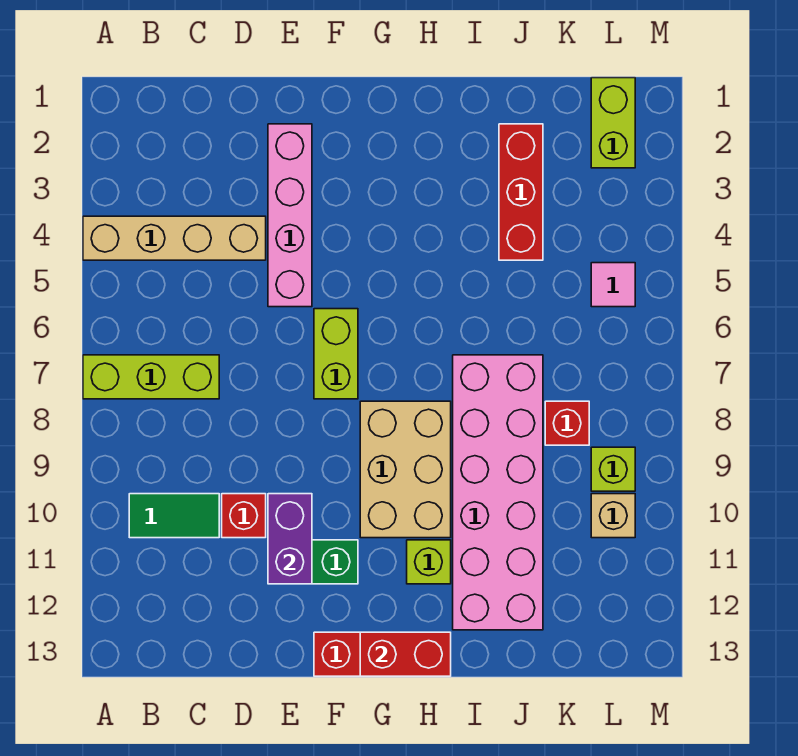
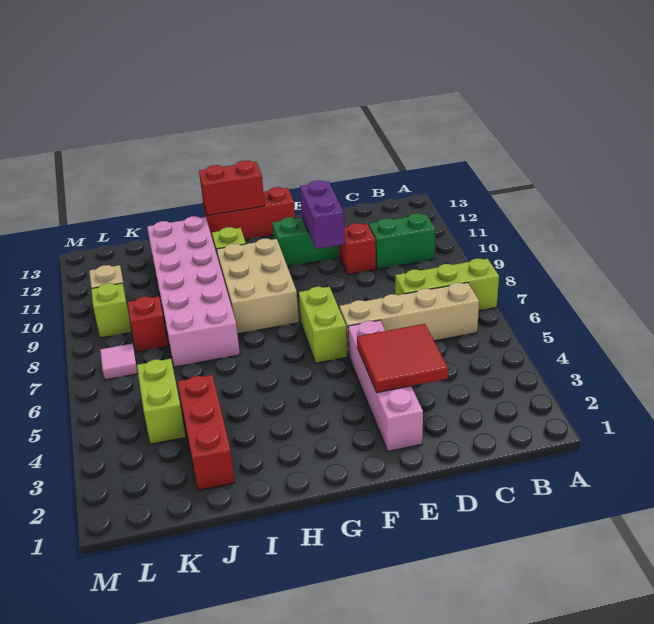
tan 1x4 brick [83,216,266,260] -> tan 1x4 brick moved to [339,283,479,356]
green 1x2 tile [129,494,219,538] -> green 1x2 brick [369,213,435,269]
none -> red 2x2 tile [357,324,448,393]
lime 1x2 brick [591,78,635,168] -> lime 1x2 brick moved to [137,359,186,444]
pink 1x1 tile [591,263,635,307] -> pink 1x1 tile moved to [100,344,138,380]

